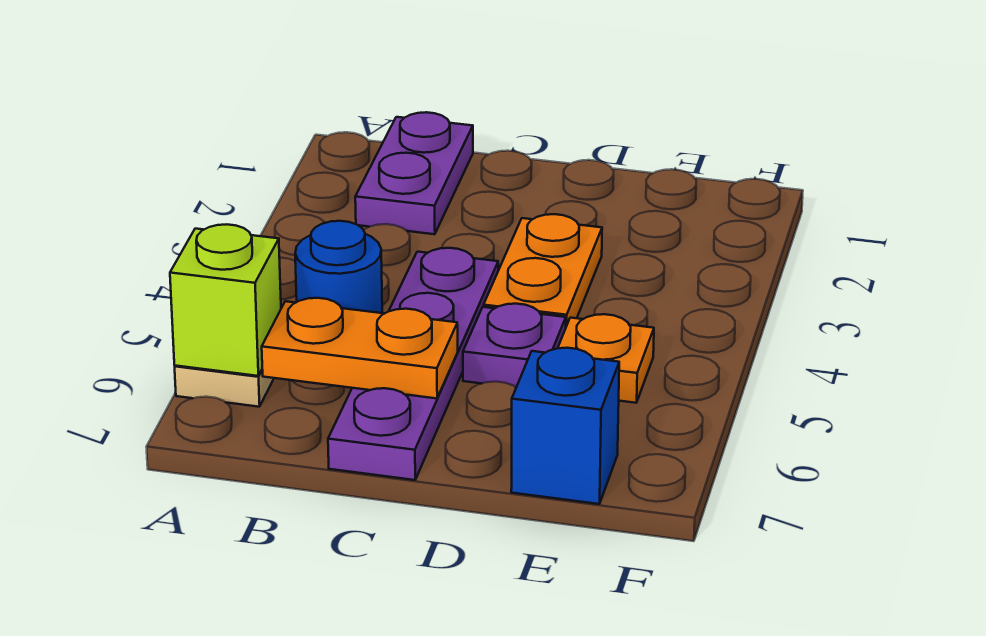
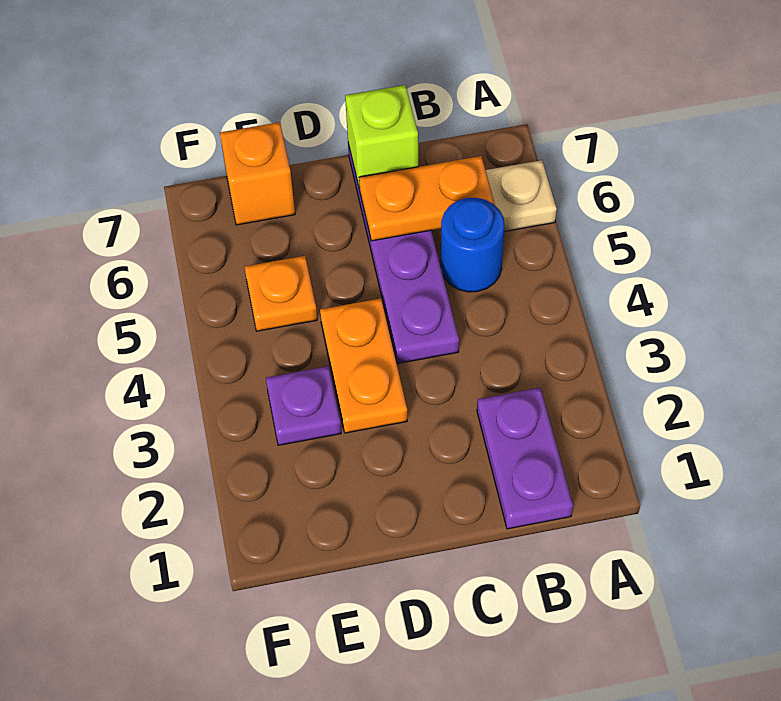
lime 1x1 brick [170,224,281,376] -> lime 1x1 brick moved to [345,85,418,189]
purple 1x1 plate [463,304,566,387] -> purple 1x1 plate moved to [266,366,341,445]
blue 1x1 brick [511,348,619,504] -> orange 1x1 brick [220,122,295,225]

